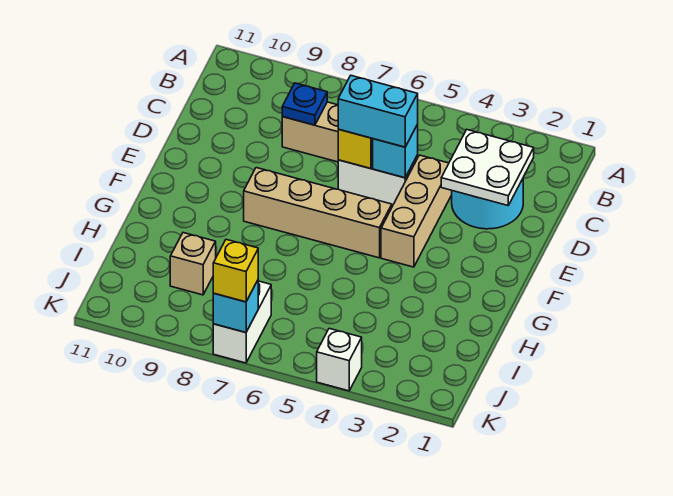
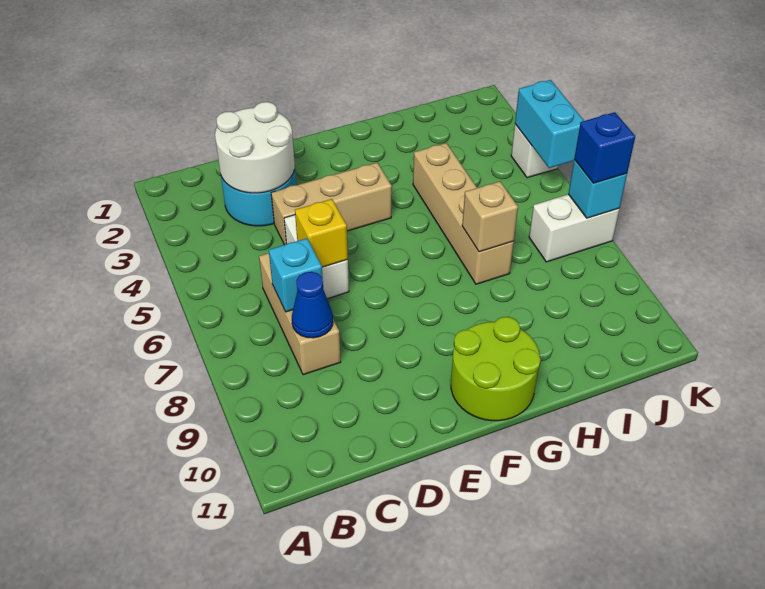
white 2x2 plate [441,129,534,205] -> white 2x2 round brick [215,102,295,193]
blue 1x1 plate [282,83,327,125] -> blue 1x1 cone [292,272,333,338]
cyan 1x1 brick [373,125,418,178] -> cyan 1x1 brick moved to [269,238,323,312]
cyan 1x2 brick [338,76,418,147] -> cyan 1x2 brick moved to [515,80,584,168]
tan 1x4 brick [244,168,392,258] -> tan 1x4 brick moved to [413,143,514,284]
none -> lime 2x2 round brick [451,317,541,421]
tan 1x1 brick [170,233,216,295] -> tan 1x1 brick moved to [462,181,518,252]
yellow 1x1 brick [213,239,258,302] -> blue 1x1 brick [574,112,635,183]

